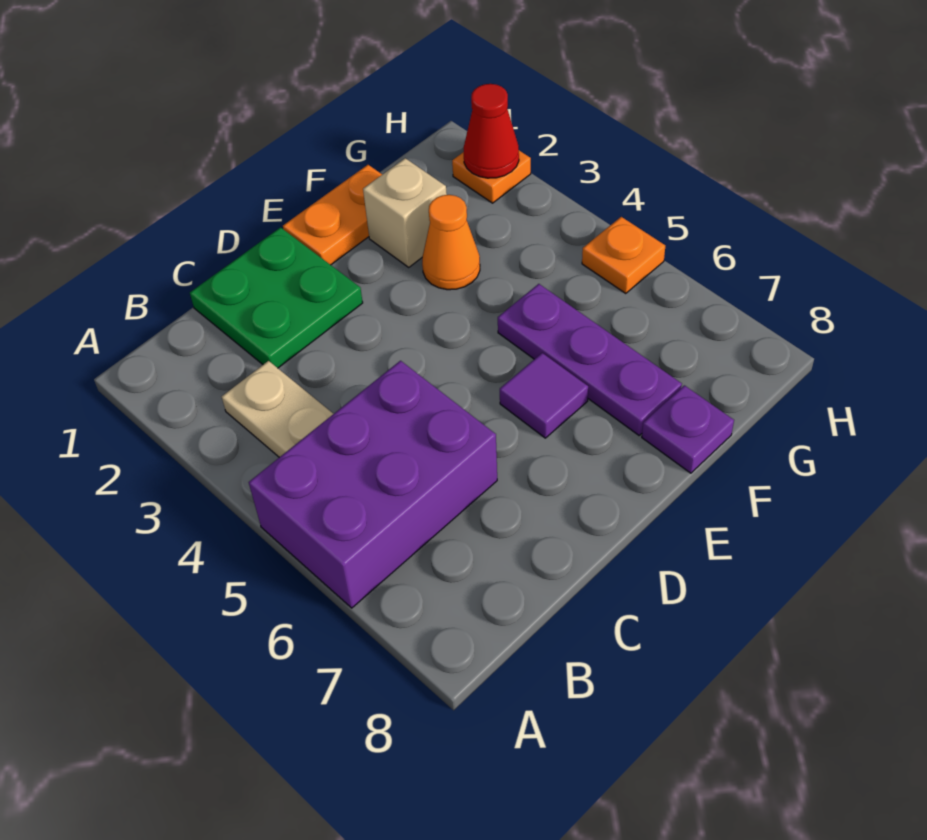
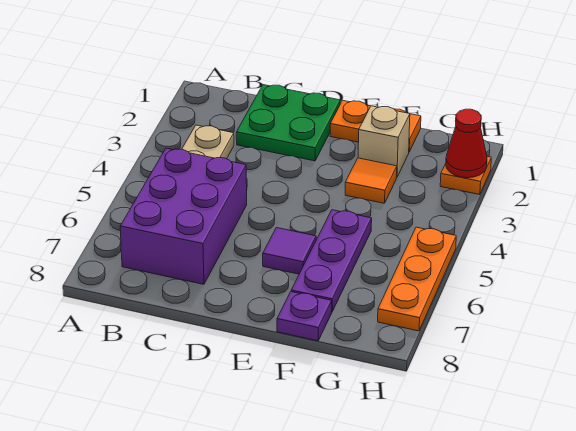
purple 2x3 brick [249,361,497,608] -> purple 2x3 brick turned to [120,148,247,284]
orange 1x1 cone [422,195,480,290] -> orange 1x1 tile [345,158,397,203]
orange 1x1 plate [582,217,665,294] -> orange 1x3 plate [378,227,456,331]

